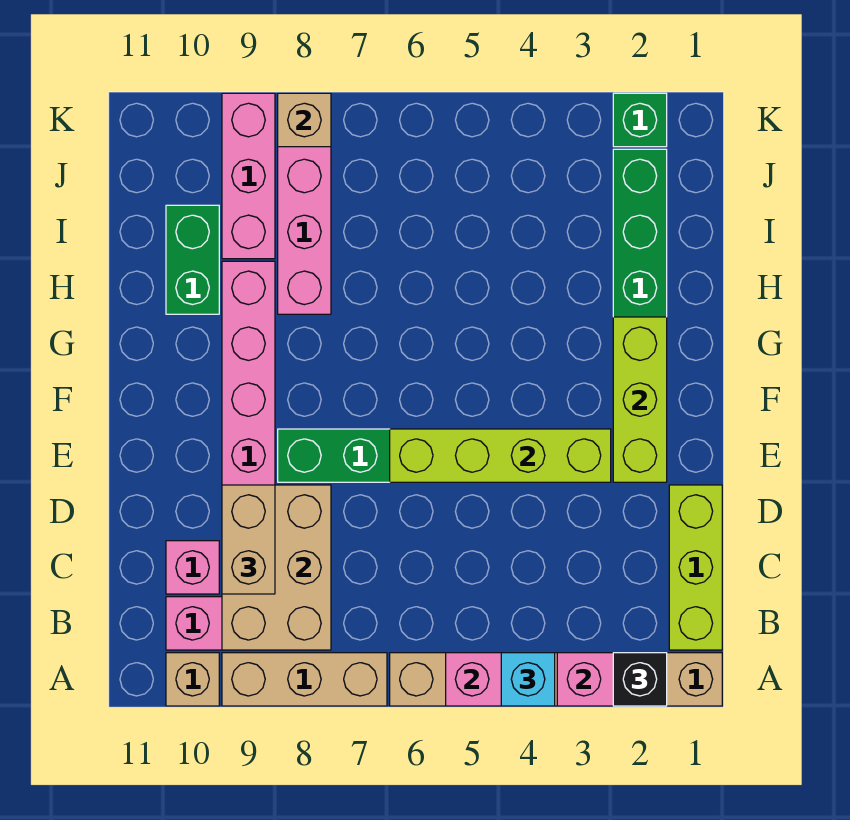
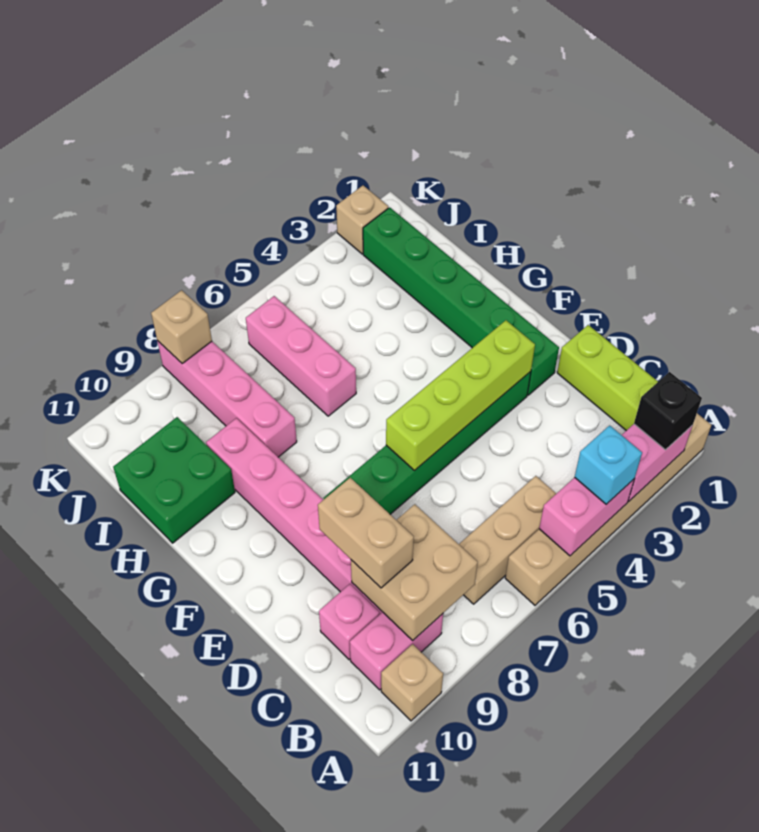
tan 1x3 brick [222,653,387,706] -> tan 1x3 brick moved to [459,476,556,604]
tan 2x3 brick [222,485,331,650] -> tan 2x2 brick [351,504,478,641]
lime 1x3 brick [613,317,667,482] -> none
green 1x2 brick [166,205,219,314] -> green 2x2 brick [113,417,235,543]
pink 1x3 brick [222,93,275,259] -> pink 1x3 brick moved to [246,296,356,416]
green 1x1 brick [613,93,667,147] -> tan 1x1 brick [336,186,388,254]

